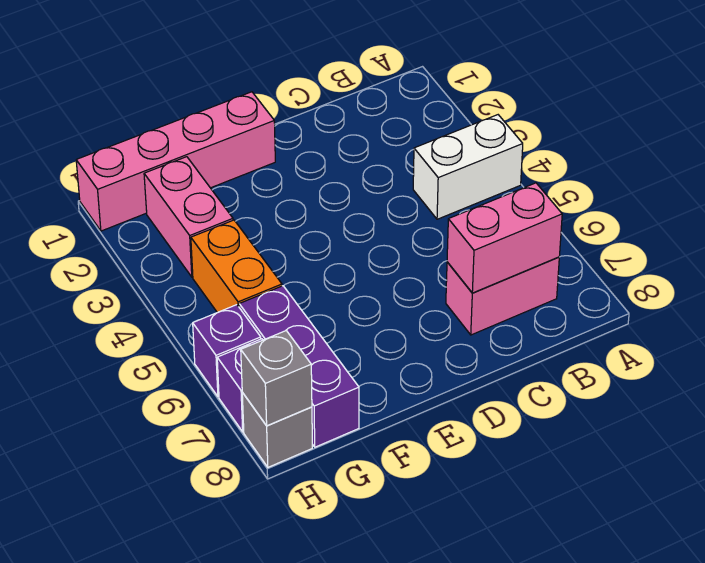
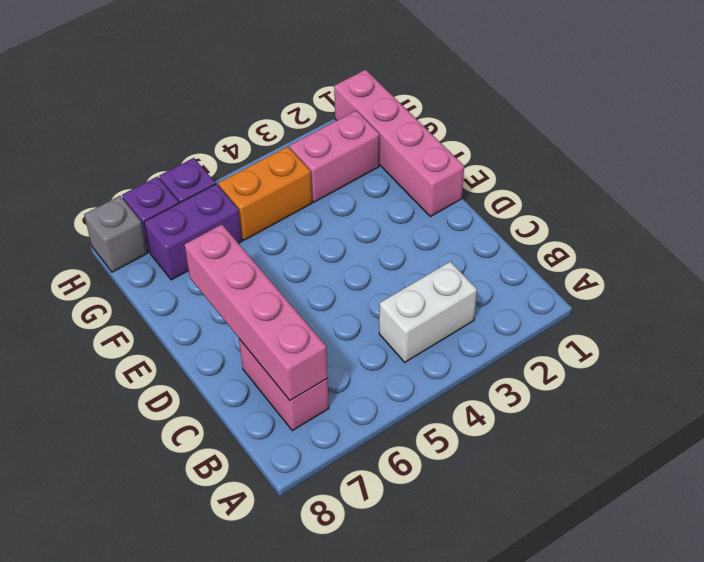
white 1x2 brick [413,115,523,219] -> white 1x2 brick turned to [379,262,477,362]
pink 1x2 brick [447,183,562,293] -> pink 1x4 brick [185,225,327,400]
purple 1x3 brick [239,286,359,447] -> purple 1x2 brick [144,184,242,280]
grey 1x1 brick [241,331,312,426] -> none

